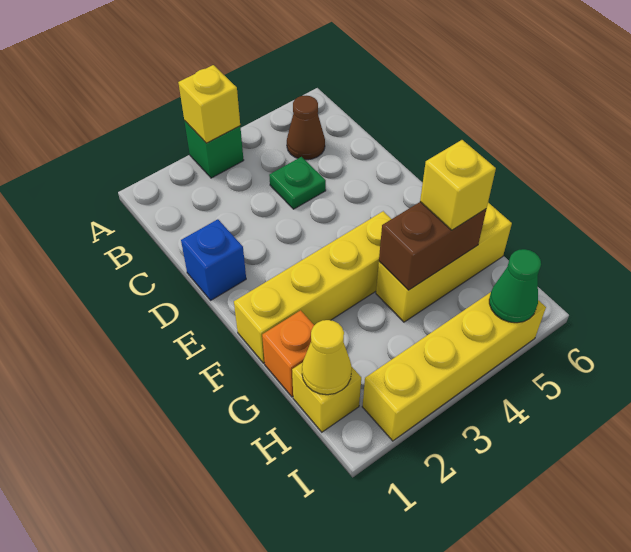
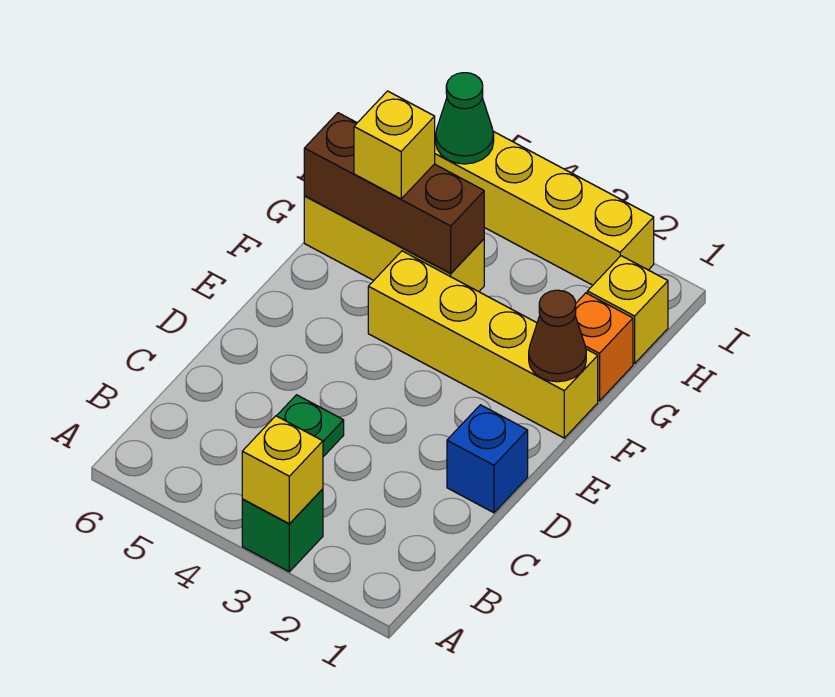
brown 1x1 cone [287,96,325,160] -> brown 1x1 cone moved to [529,290,586,382]
brown 1x2 brick [379,202,486,290] -> brown 1x3 brick [304,113,484,274]
yellow 1x1 cone [302,320,352,395] -> none

